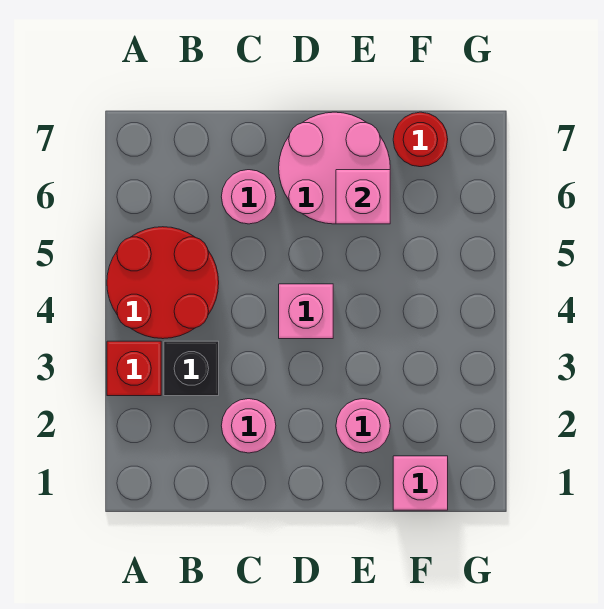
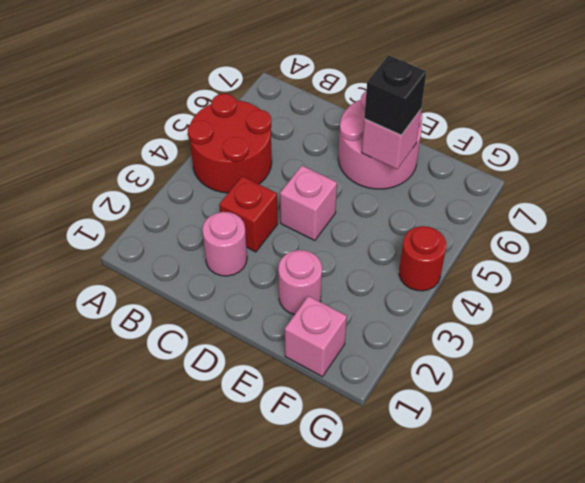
red 1x1 brick [107,341,161,396] -> red 1x1 brick moved to [219,176,278,252]
black 1x1 brick [164,341,219,396] -> black 1x1 brick moved to [364,55,427,135]
pink 1x1 round brick [221,170,276,224] -> none
red 1x1 round brick [393,112,448,167] -> red 1x1 round brick moved to [399,226,446,291]

